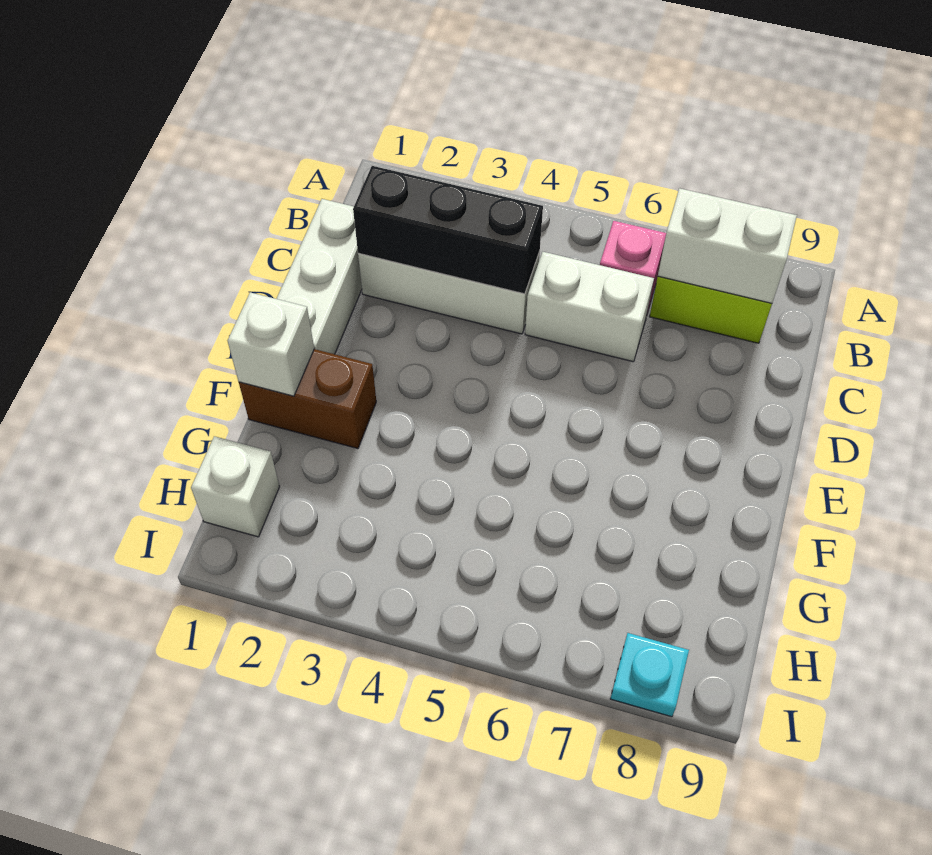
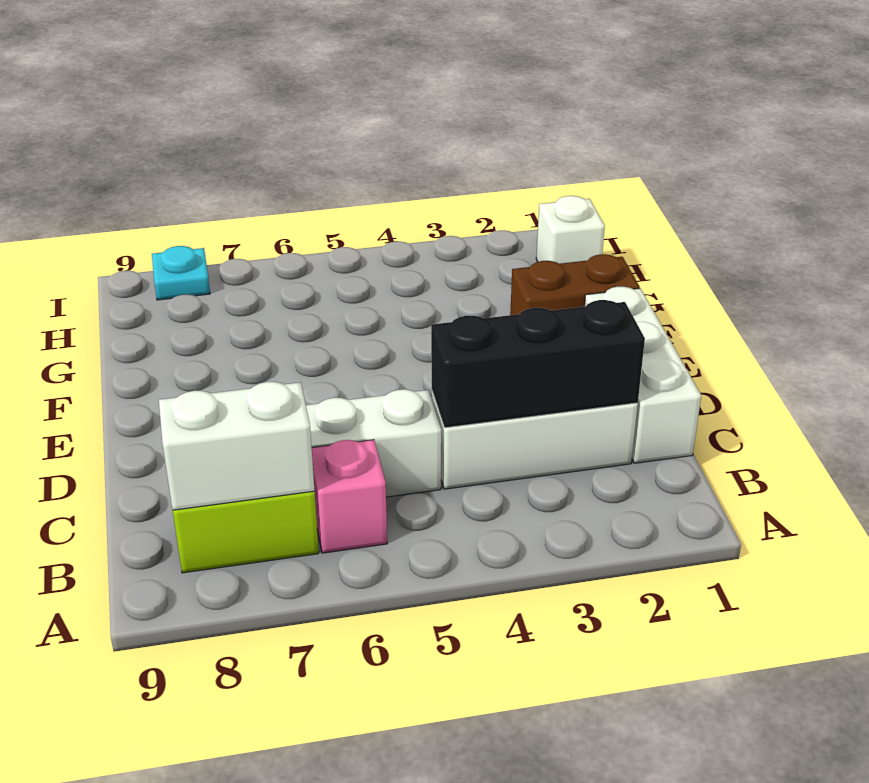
white 1x1 brick [228,292,314,396] -> none

